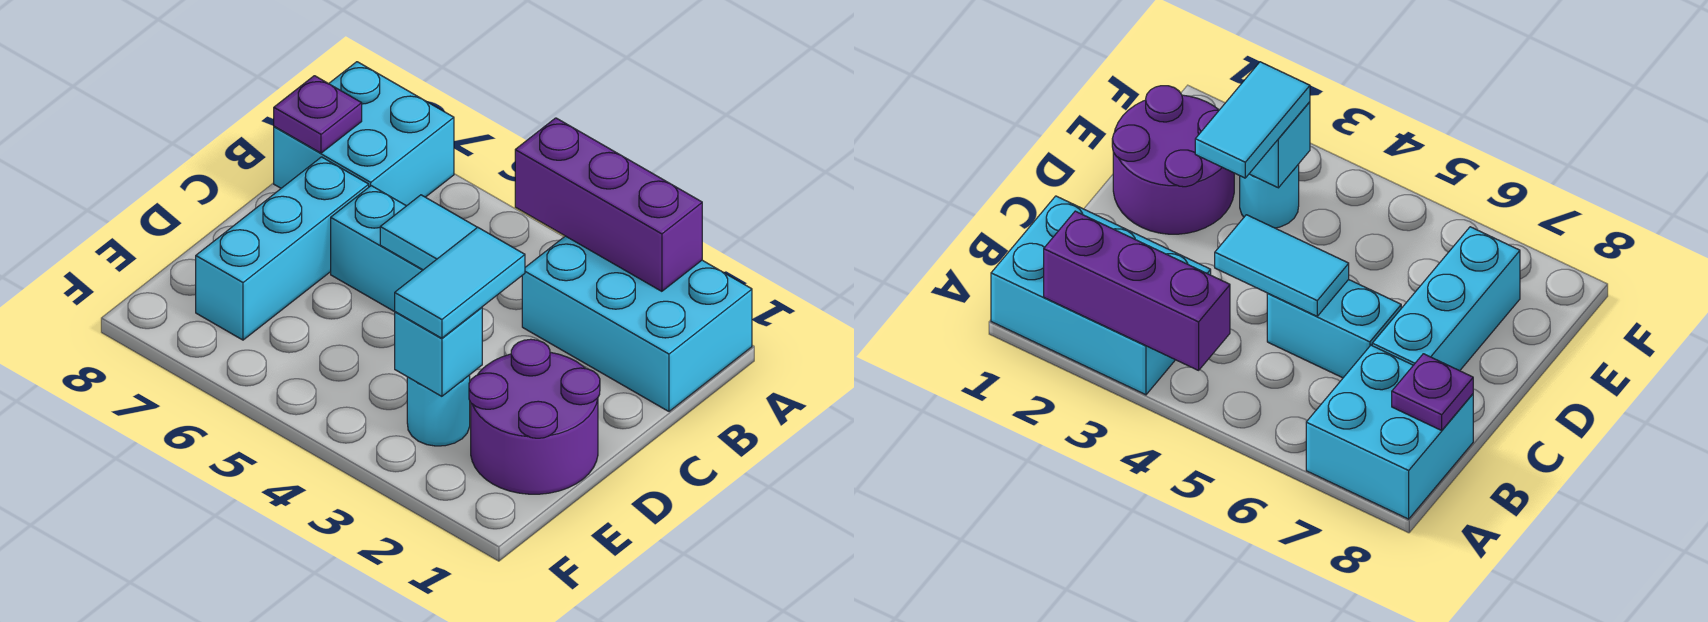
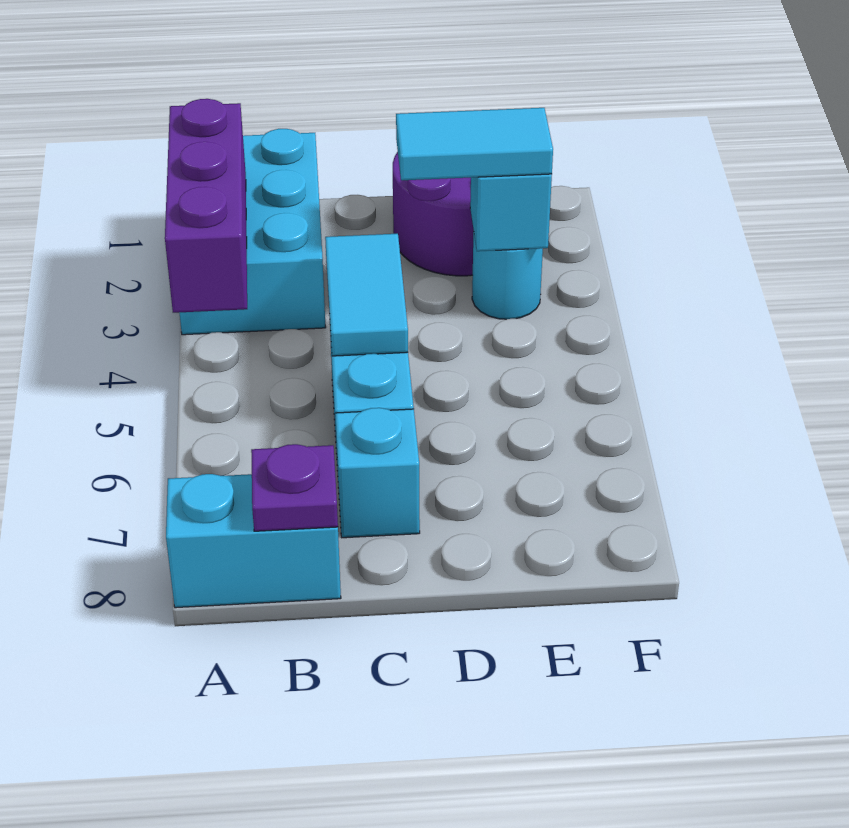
cyan 2x2 brick [274,62,454,206] -> cyan 1x2 brick [166,474,341,608]
cyan 1x3 brick [196,157,369,340] -> cyan 1x1 brick [335,408,420,538]

